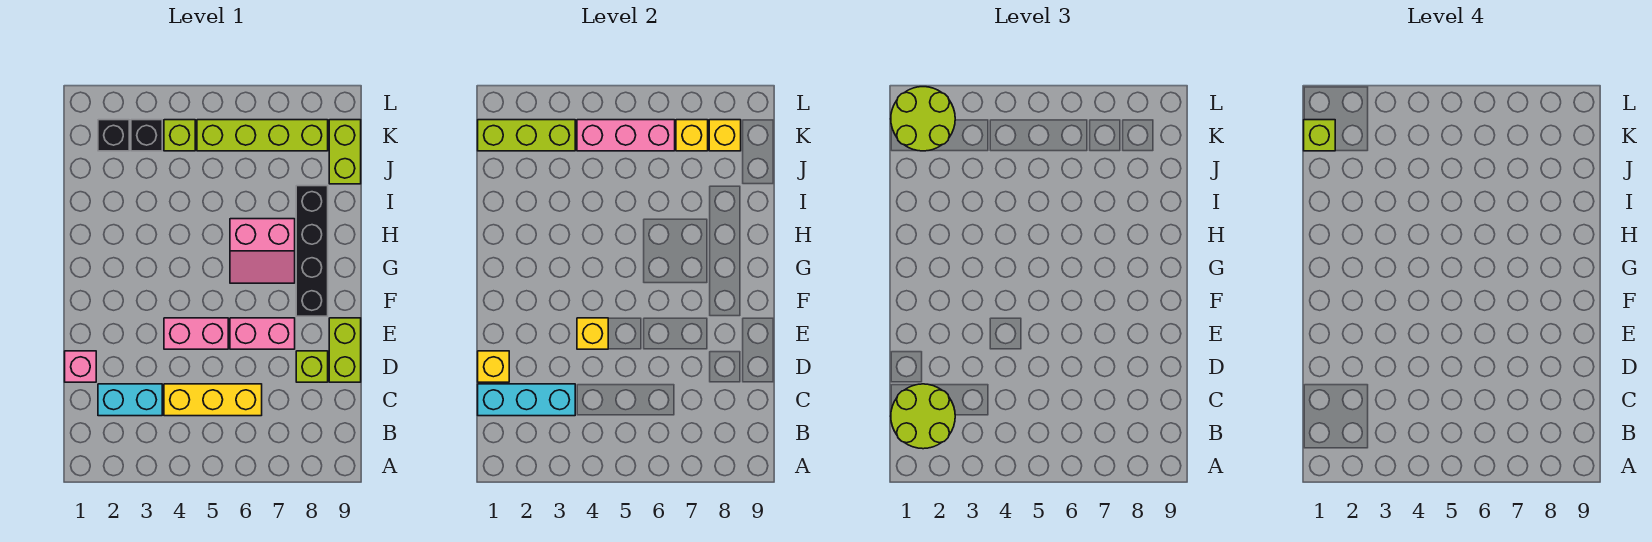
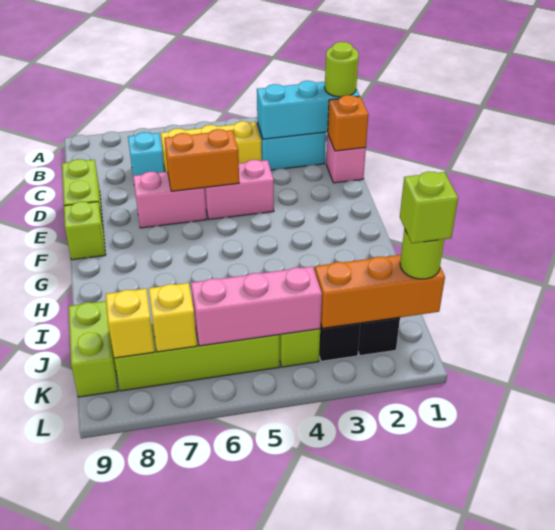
lime 2x2 round brick [891,384,955,449] -> lime 1x1 round brick [325,42,359,97]
none -> cyan 1x1 brick [128,132,164,176]
yellow 1x1 brick [478,351,509,382] -> orange 1x1 brick [328,95,368,151]
lime 1x1 brick [296,351,328,382] -> lime 1x1 brick moved to [64,202,106,260]
yellow 1x1 brick [577,318,608,349] -> none
none -> orange 1x2 brick [164,129,239,191]
black 1x4 brick [296,186,328,316] -> none
pink 2x2 slope [230,219,295,283] -> none
lime 1x3 brick [478,120,575,151] -> orange 1x3 brick [315,255,445,328]
lime 2x2 round brick [891,87,955,151] -> lime 1x1 round brick [400,228,444,279]

